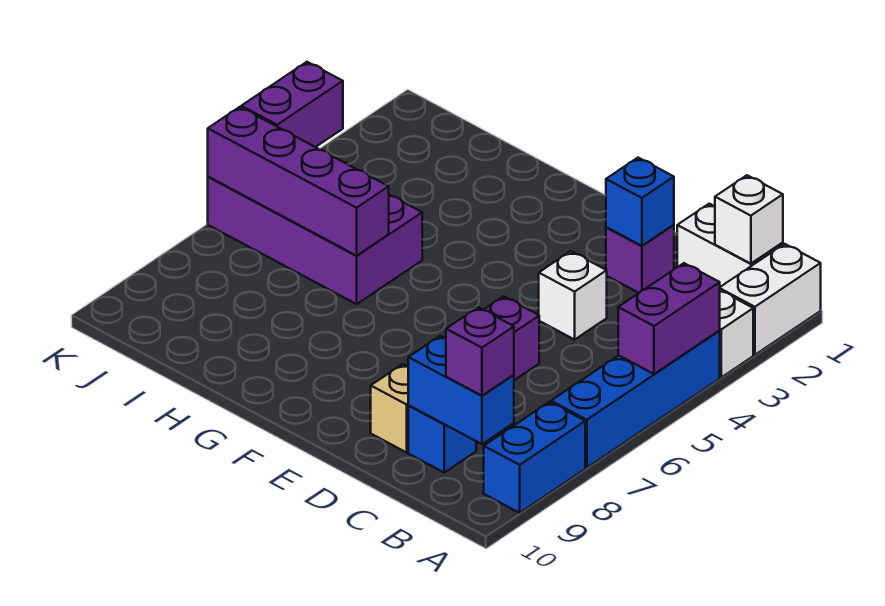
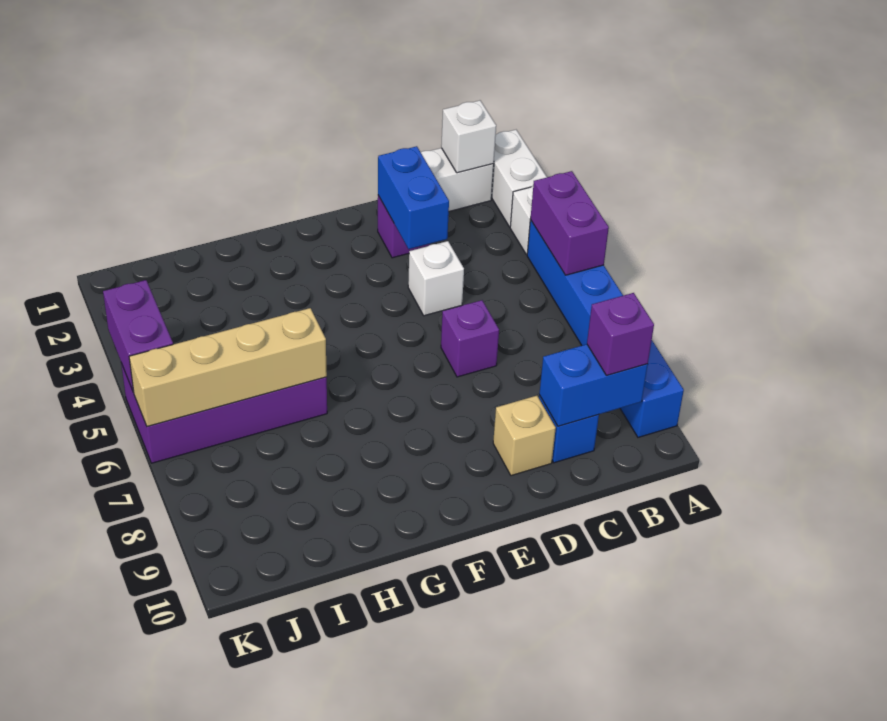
blue 1x1 brick [606,158,674,246] -> blue 1x2 brick [378,146,449,249]
purple 1x4 brick [208,107,389,256] -> tan 1x4 brick [129,308,327,426]

